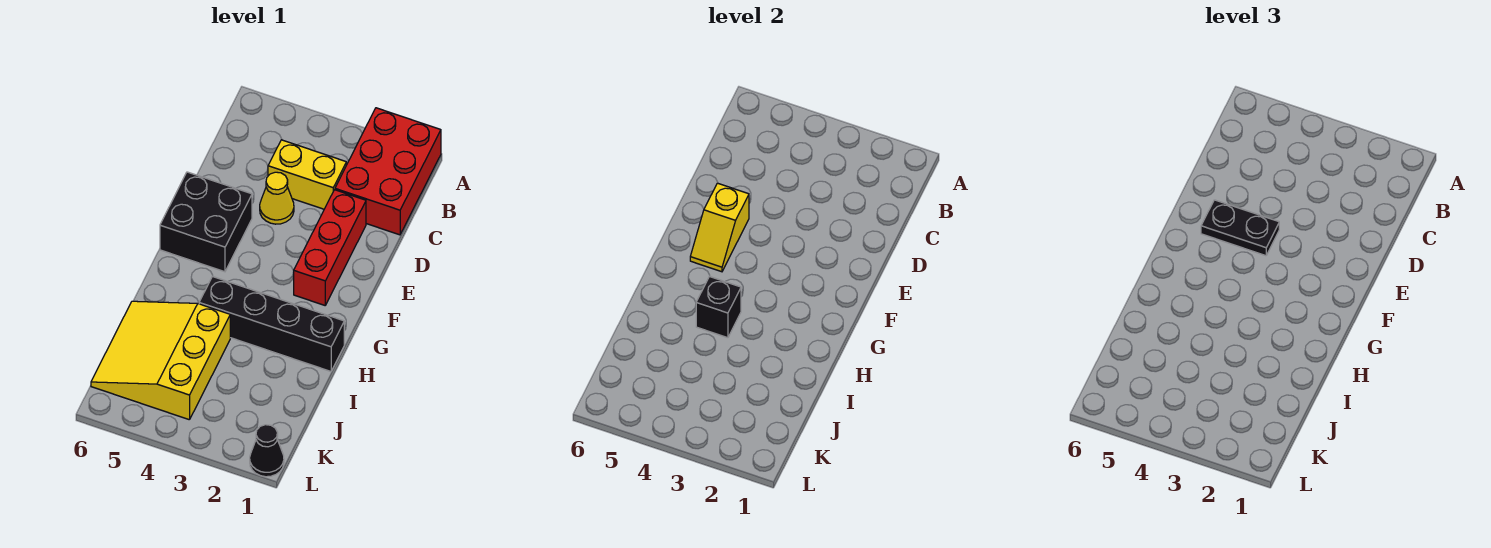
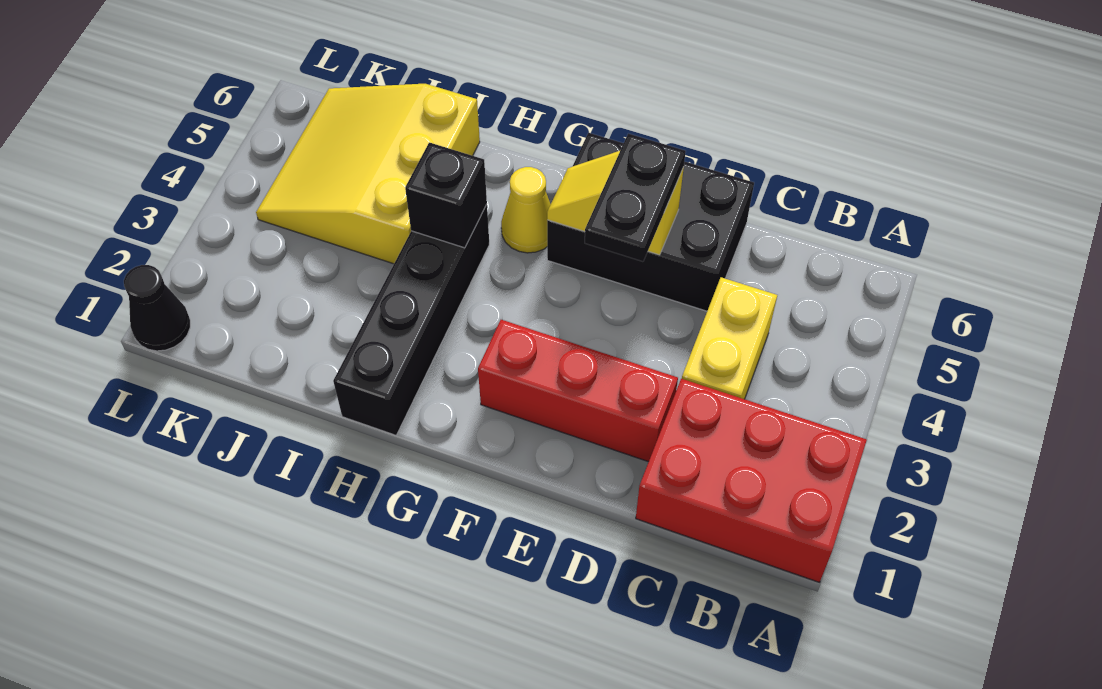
yellow 1x1 cone [260,172,294,224] -> yellow 1x1 cone moved to [501,167,551,253]
black 2x2 brick [160,172,252,272] -> black 2x3 brick [547,133,754,311]
yellow 3x3 slope [91,301,230,420] -> yellow 3x3 slope turned to [256,84,480,264]

